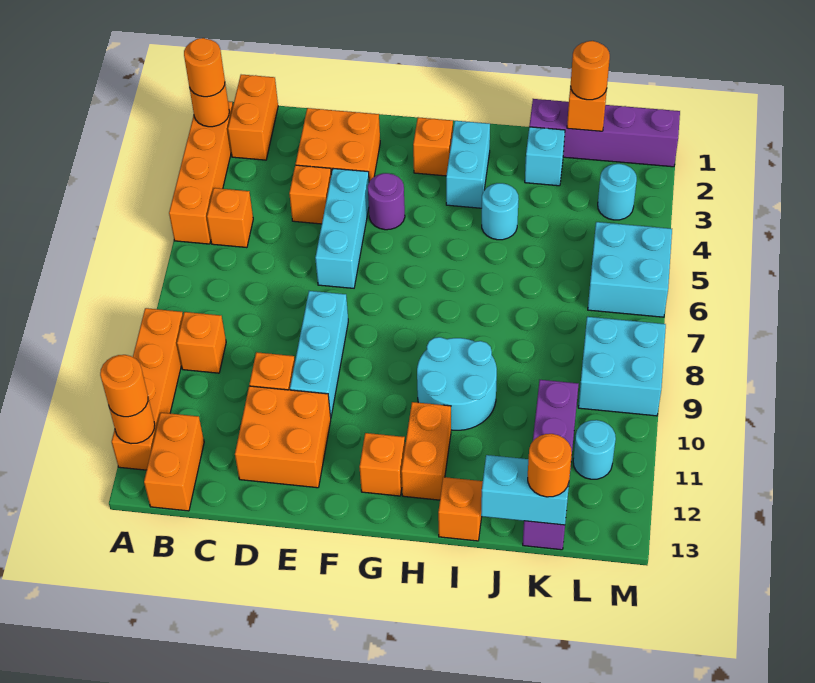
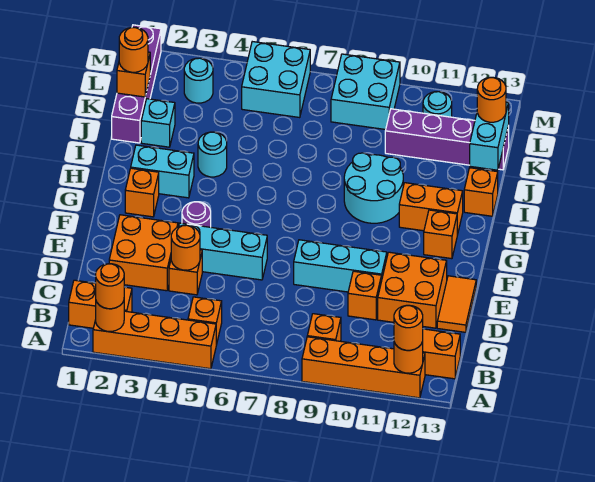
none -> orange 1x1 round brick [171,225,200,270]
none -> orange 1x2 tile [437,276,476,332]

